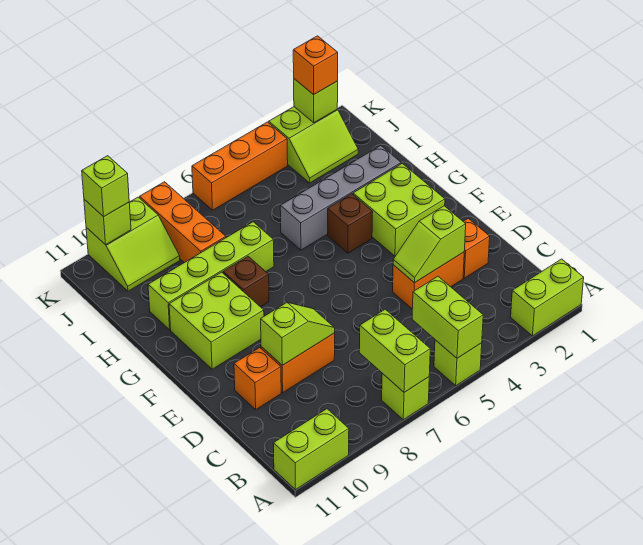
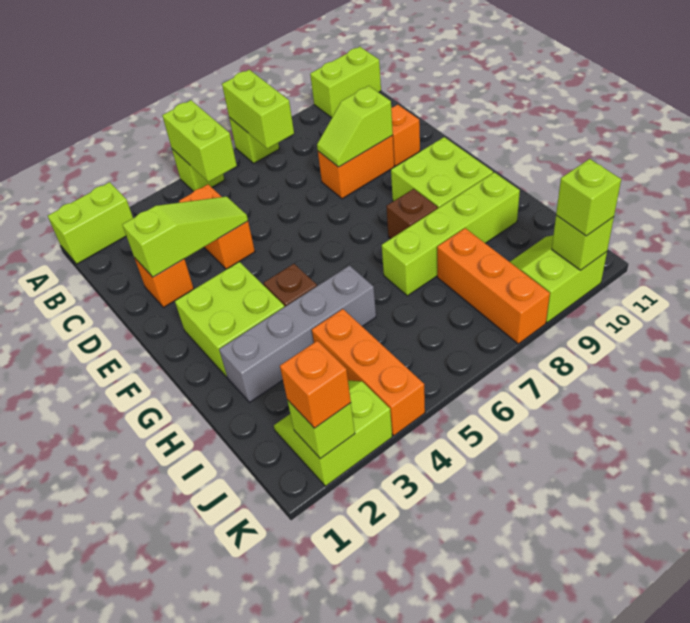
orange 1x2 brick [393,252,464,309] -> orange 1x2 brick turned to [179,184,255,269]
lime 1x2 slope [393,206,466,283] -> lime 1x3 slope [122,196,248,277]
orange 1x3 brick [192,122,288,210] -> orange 1x3 brick turned to [312,309,425,436]

